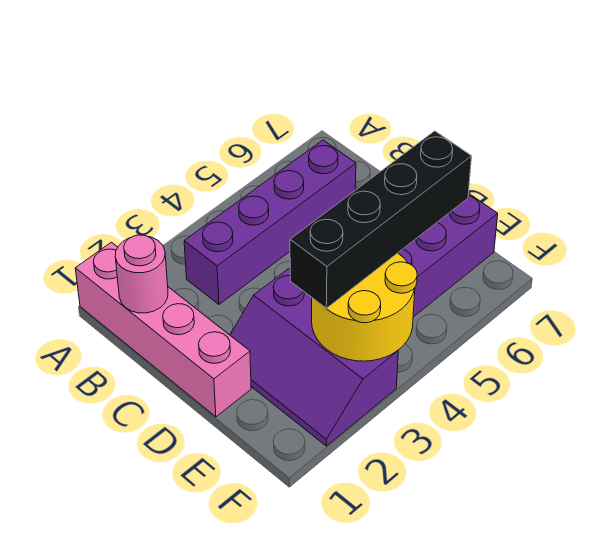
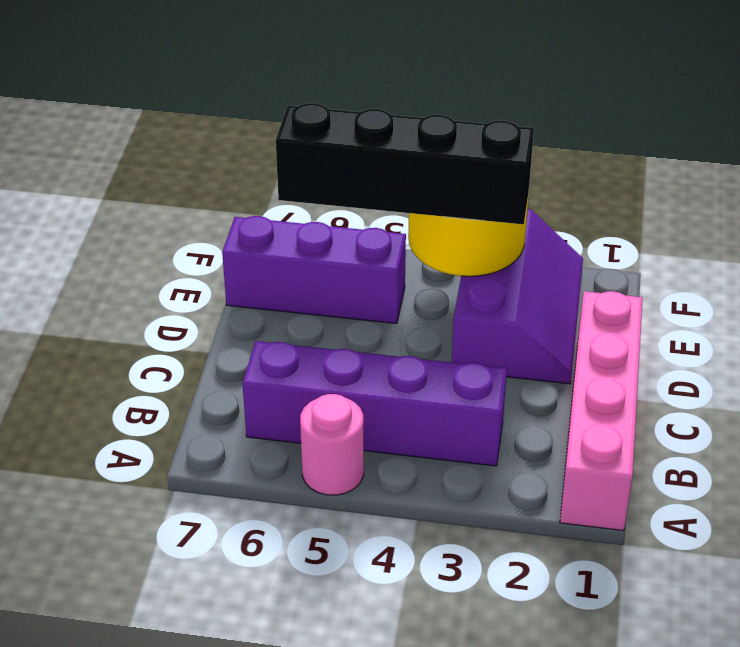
pink 1x1 round brick [115,235,168,313] -> pink 1x1 round brick moved to [300,394,364,495]

